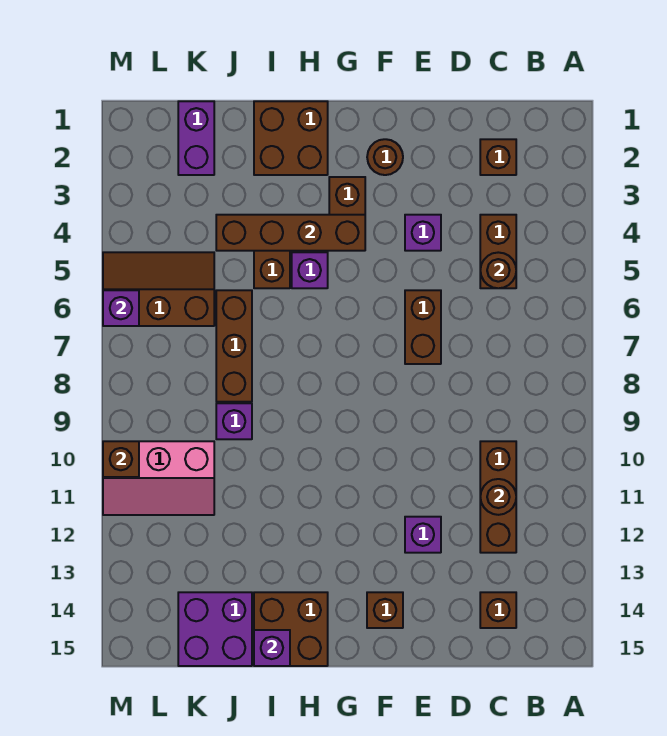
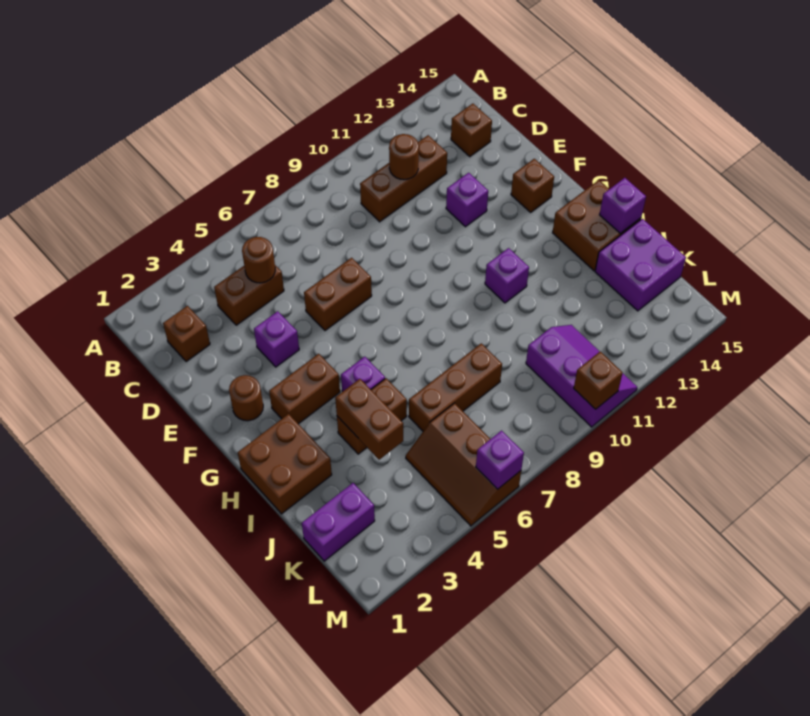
brown 1x4 brick [216,215,365,251] -> brown 1x2 brick [335,379,403,460]
purple 1x1 brick [216,403,252,439] -> purple 1x1 brick moved to [485,248,529,303]
pink 2x3 slope [103,441,214,515] -> purple 2x3 slope [526,325,637,427]

